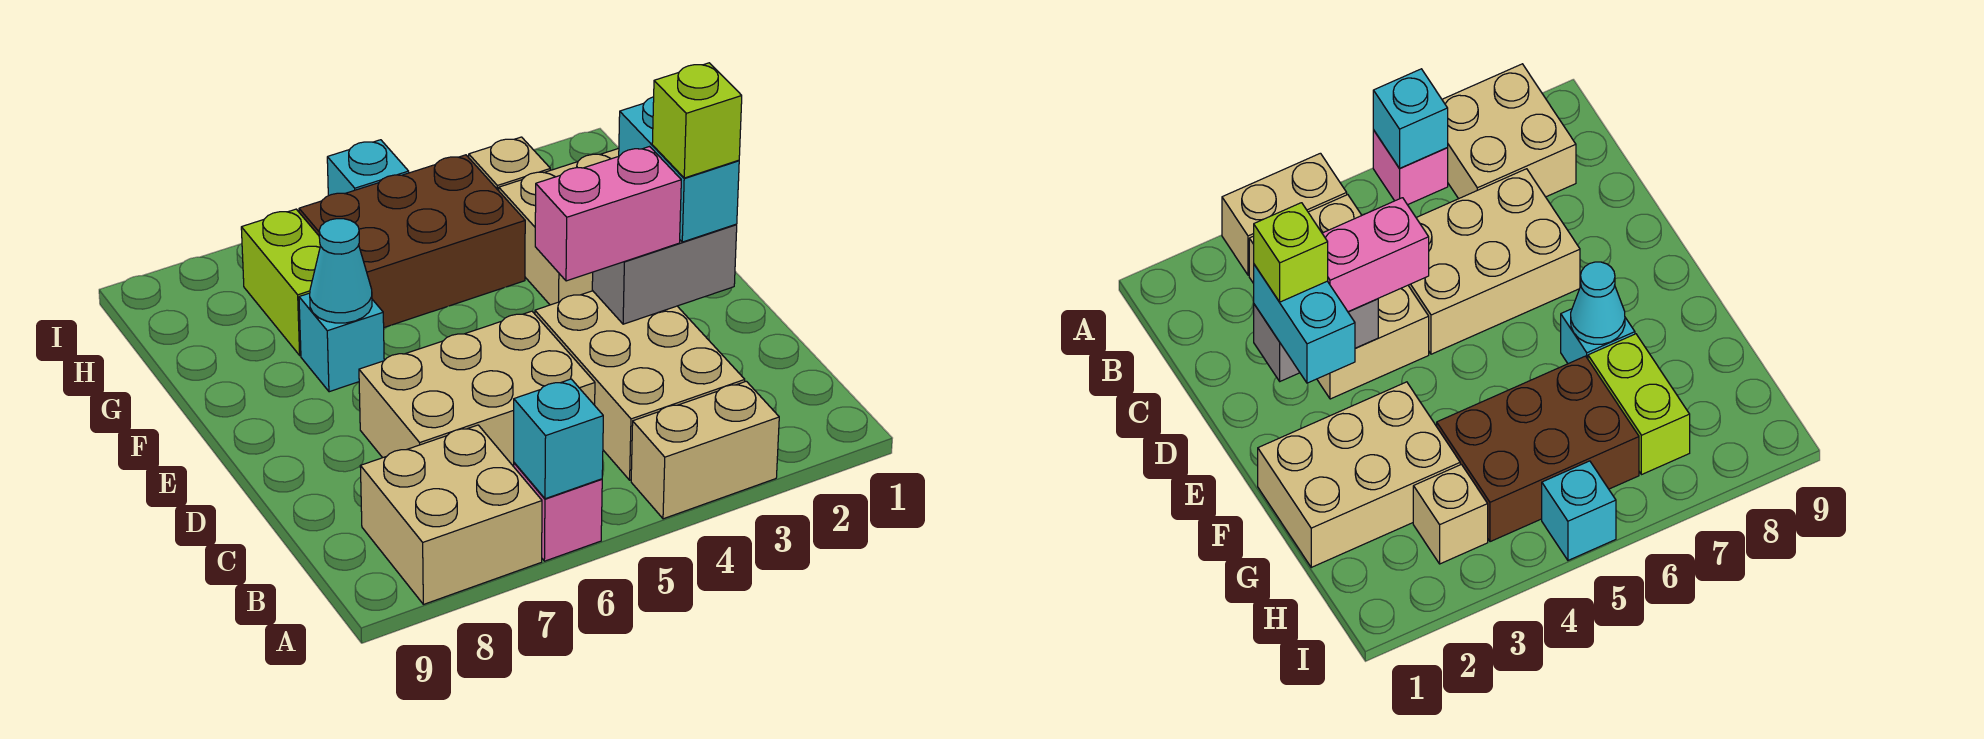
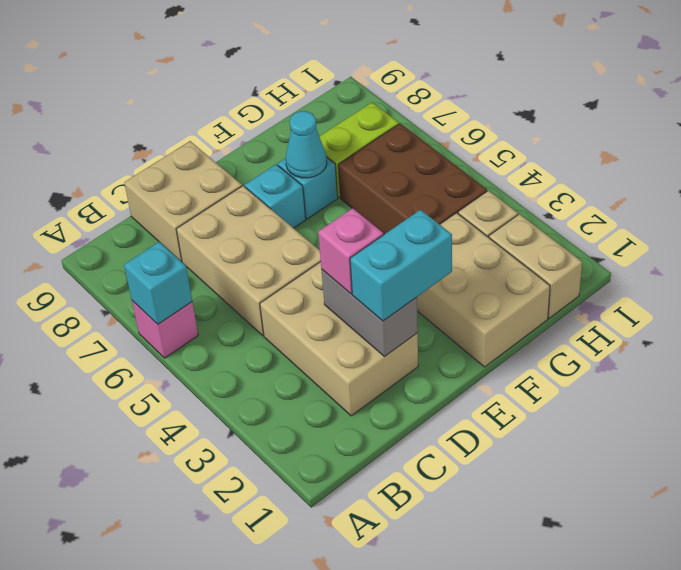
tan 1x2 brick [631,381,779,519] -> tan 1x2 brick moved to [489,214,582,318]
tan 2x2 brick [360,425,542,604] -> tan 2x2 brick moved to [124,141,242,262]
tan 2x3 brick [535,291,745,480] -> tan 2x3 brick turned to [260,262,418,416]
lime 1x1 brick [652,63,742,178] -> none
pink 1x2 brick [535,147,681,281] -> pink 1x1 brick [318,208,383,294]
cyan 1x1 brick [327,140,409,196] -> cyan 1x1 brick moved to [245,164,306,228]

